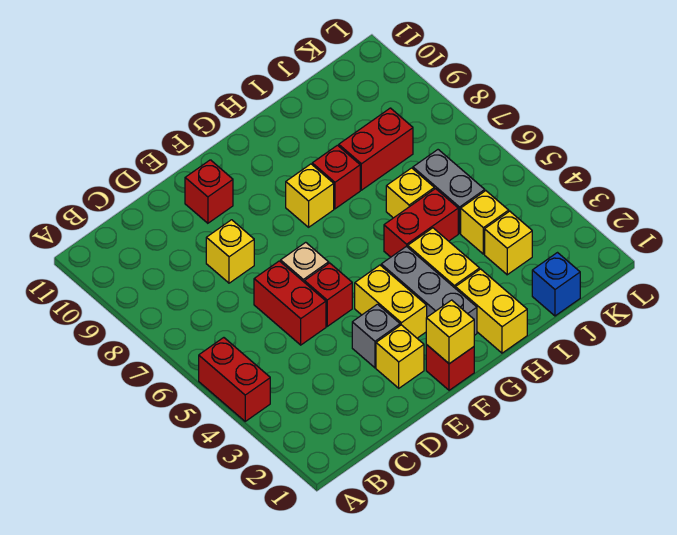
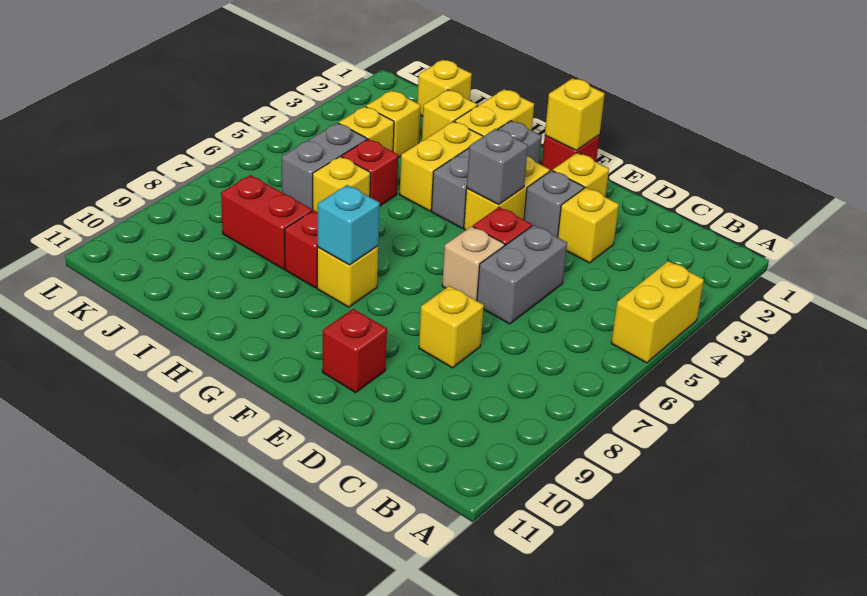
red 1x2 brick [199,338,270,421] -> yellow 1x2 brick [611,261,704,363]
none -> yellow 1x1 brick [558,188,619,263]
red 1x2 brick [254,261,326,345] -> grey 1x2 brick [477,225,567,324]
none -> grey 1x1 brick [467,129,528,204]
none -> cyan 1x1 brick [317,185,380,265]
red 1x2 brick [384,189,458,257] -> red 1x1 brick [342,139,398,206]
none -> yellow 1x1 brick [422,90,478,141]
blue 1x1 brick [532,253,580,316] -> yellow 1x1 brick [417,60,472,116]

